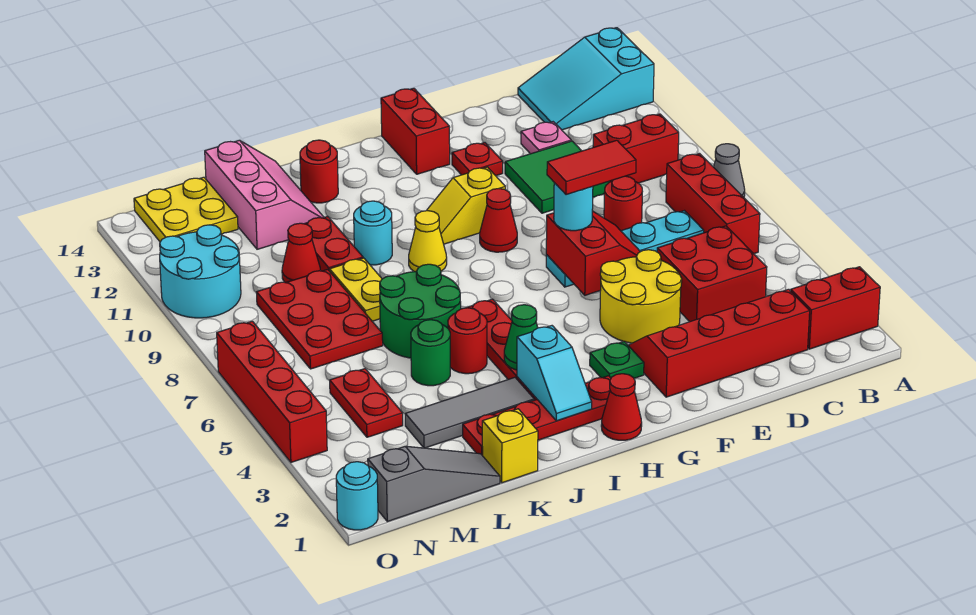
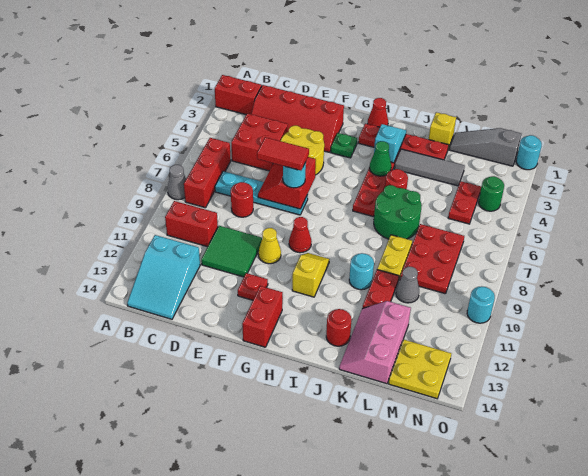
cyan 2x3 slope [518,28,654,130] -> cyan 2x3 slope turned to [127,235,200,319]
pink 1x1 plate [521,122,571,154] -> none
yellow 1x2 slope [426,167,505,244] -> yellow 1x2 slope turned to [292,253,330,297]
yellow 1x1 cone [409,211,447,272] -> yellow 1x1 cone moved to [258,228,281,264]
green 1x1 round brick [411,320,450,386] -> green 1x1 round brick moved to [479,176,504,211]
red 1x1 cone [282,223,320,283] -> grey 1x1 cone [396,267,419,303]
cyan 2x2 round brick [160,225,241,318] -> cyan 1x1 round brick [467,287,495,323]
red 1x4 brick [217,321,327,462] -> none

